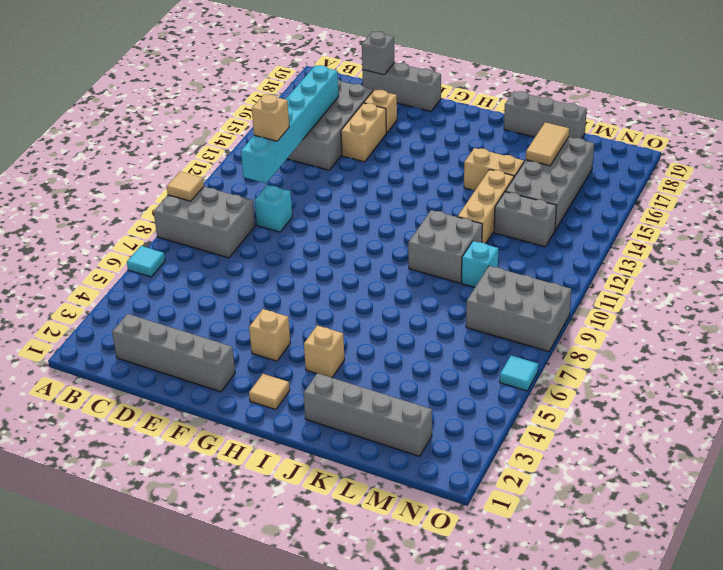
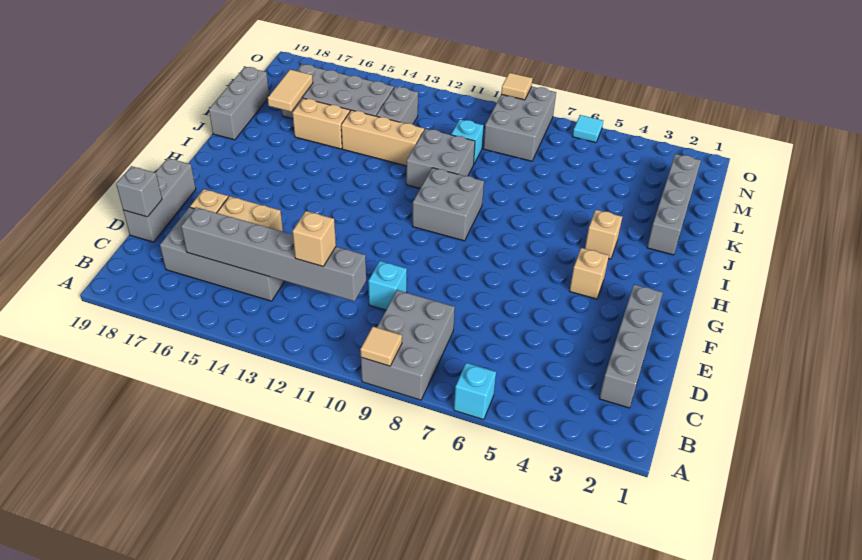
cyan 1x1 tile [127,246,165,277] -> cyan 1x1 brick [454,363,496,420]
cyan 1x6 brick [241,65,339,183] -> grey 1x6 brick [181,207,366,301]
tan 1x1 tile [249,374,290,410] -> tan 1x1 tile moved to [501,73,533,100]
none -> grey 2x2 brick [412,168,484,241]
tan 1x2 brick [464,148,524,191] -> tan 1x2 brick turned to [292,98,350,149]
tan 1x2 tile [526,122,569,166] -> tan 1x2 tile turned to [268,70,313,112]

